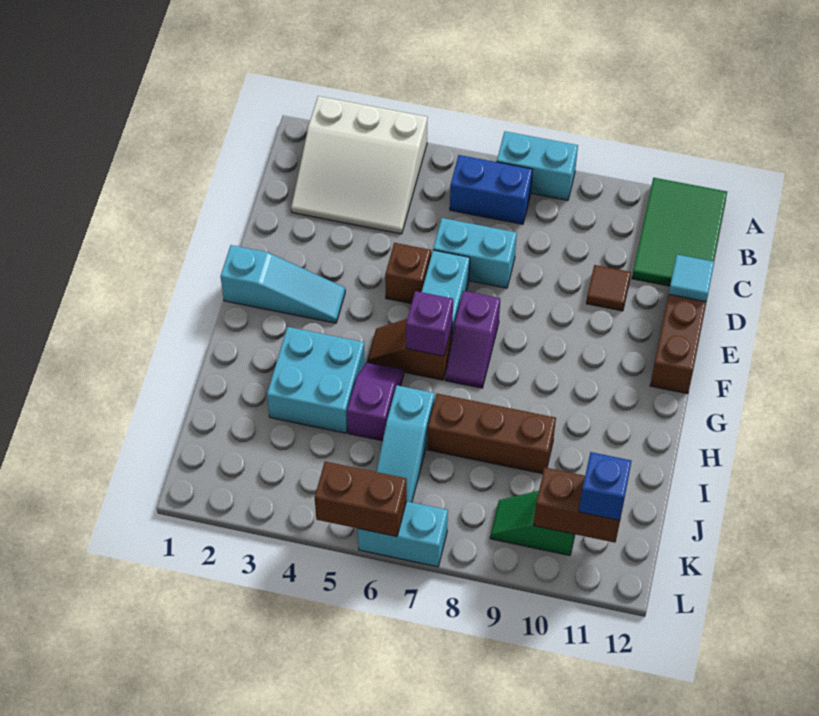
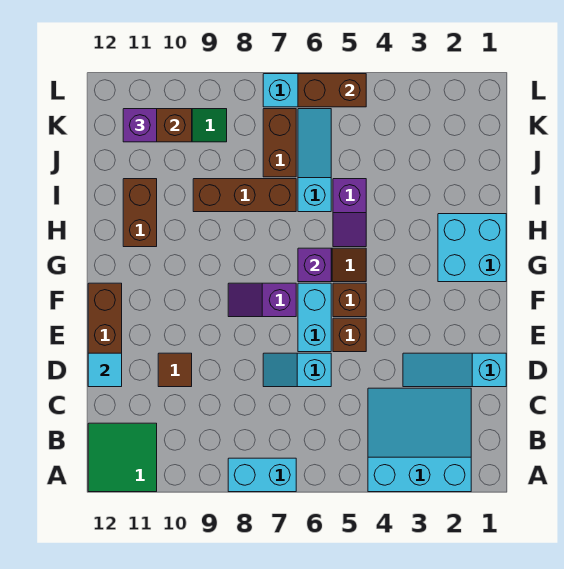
white 3x3 slope [291,96,428,234] -> cyan 3x3 slope [368,388,471,492]
green 2x3 tile [632,178,727,286] -> green 2x2 tile [88,423,157,492]
blue 1x2 brick [450,155,533,224] -> none
cyan 1x2 brick [433,218,517,288] -> cyan 1x2 slope [263,353,331,387]
cyan 1x3 slope [220,245,345,323] -> cyan 1x3 slope moved to [403,353,506,387]
none -> brown 1x1 brick [333,283,366,317]
purple 1x2 slope [445,291,500,388] -> purple 1x2 slope turned to [228,283,296,317]
cyan 2x2 brick [267,327,365,433] -> cyan 2x2 brick moved to [438,214,506,282]
none -> brown 1x2 brick [123,179,157,247]
none -> brown 1x2 brick [263,109,296,177]
blue 1x1 brick [579,452,631,520] -> purple 1x1 brick [123,109,157,142]

